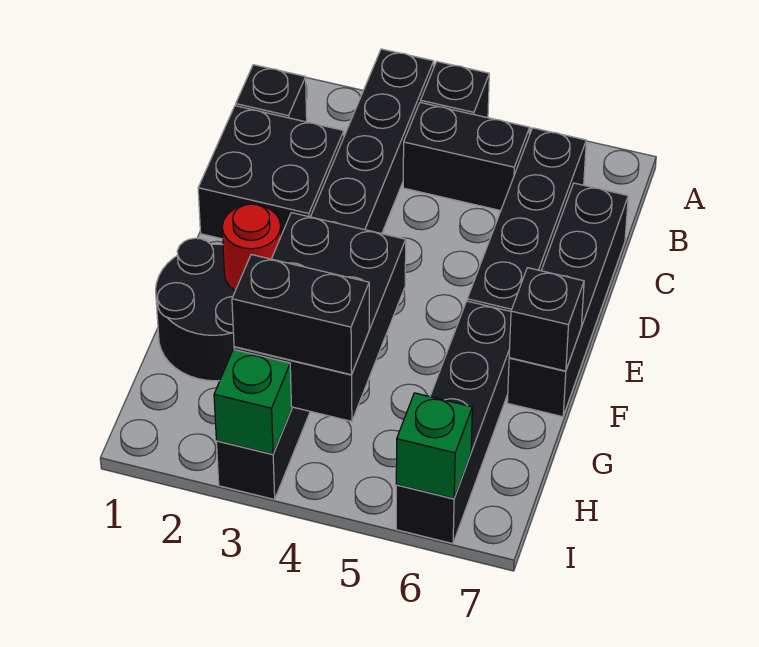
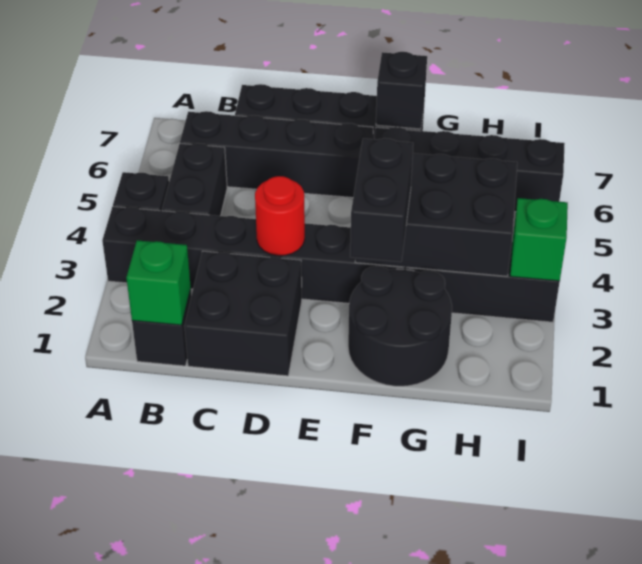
red 1x1 round brick [222,204,281,291] -> red 1x1 round brick moved to [255,176,305,256]
black 1x2 brick [232,255,369,375] -> black 1x2 brick moved to [350,138,413,262]
green 1x1 brick [396,393,472,499] -> green 1x1 brick moved to [126,240,191,325]

